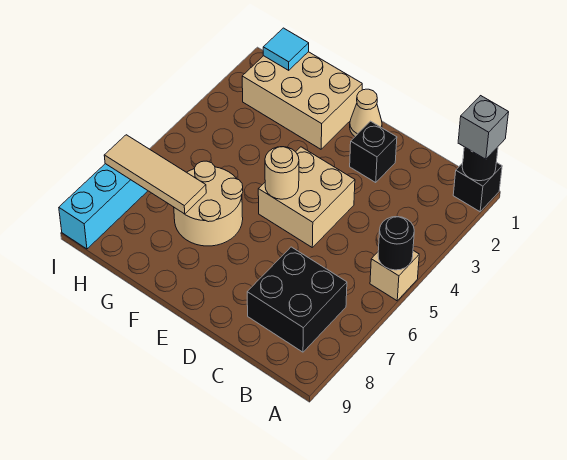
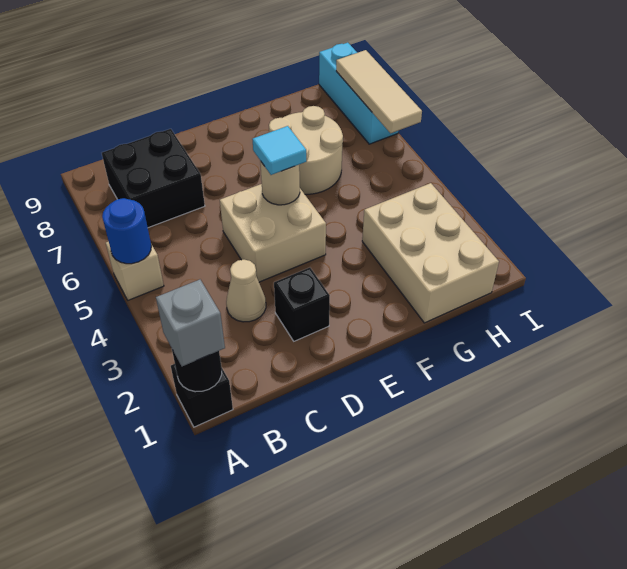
black 1x1 round brick [378,216,414,270] -> blue 1x1 round brick [102,198,151,264]
tan 1x1 cone [350,89,382,136] -> tan 1x1 cone moved to [226,260,266,322]
tan 2x3 brick [242,52,362,149] -> tan 2x3 brick turned to [362,183,499,323]
tan 1x3 tile [104,135,206,214] -> tan 1x3 tile turned to [336,50,422,133]
cyan 1x1 tile [263,28,309,70] -> cyan 1x1 tile moved to [252,126,306,175]

